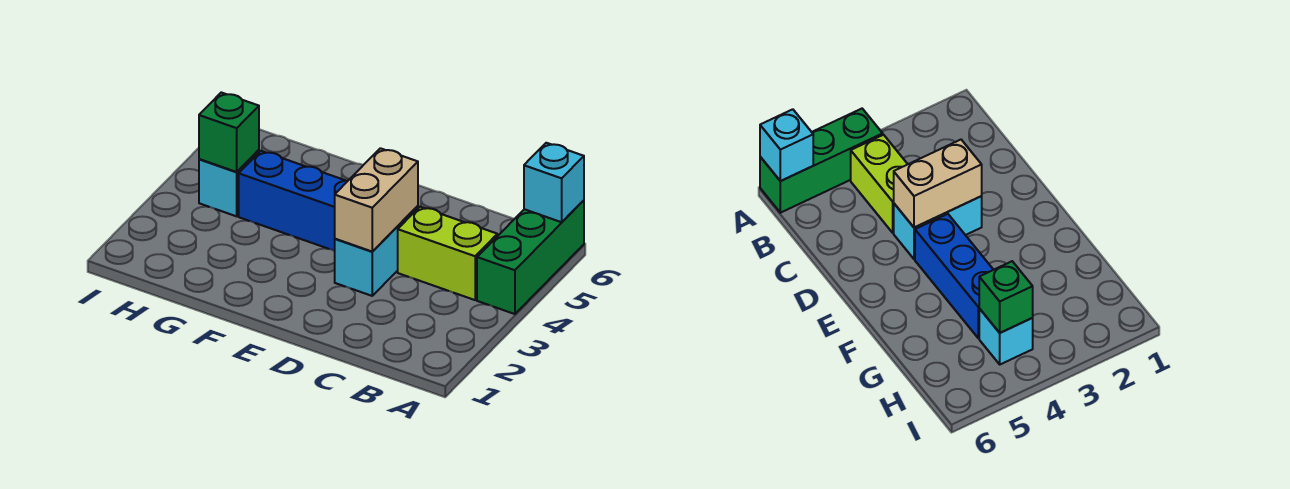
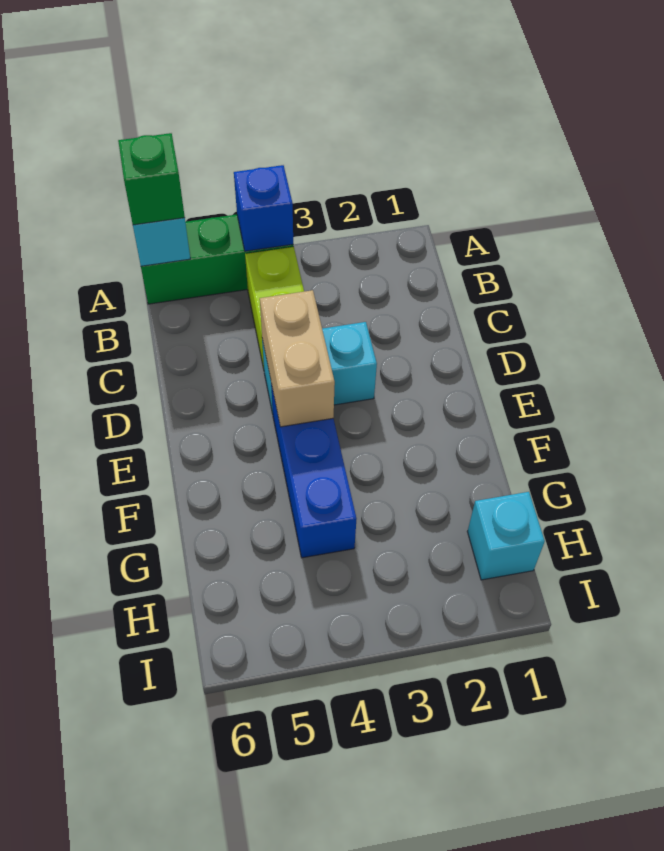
none -> blue 1x1 brick [234,165,293,251]
tan 1x2 brick [335,148,418,252] -> tan 1x2 brick turned to [260,290,335,427]
cyan 1x1 brick [199,150,259,216] -> cyan 1x1 brick moved to [467,492,545,580]
green 1x1 brick [199,92,259,172] -> green 1x1 brick moved to [118,133,185,225]

